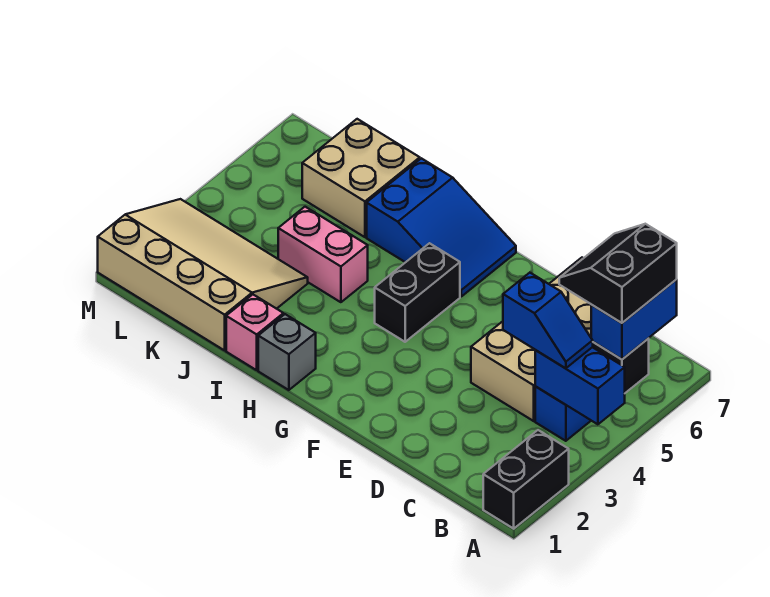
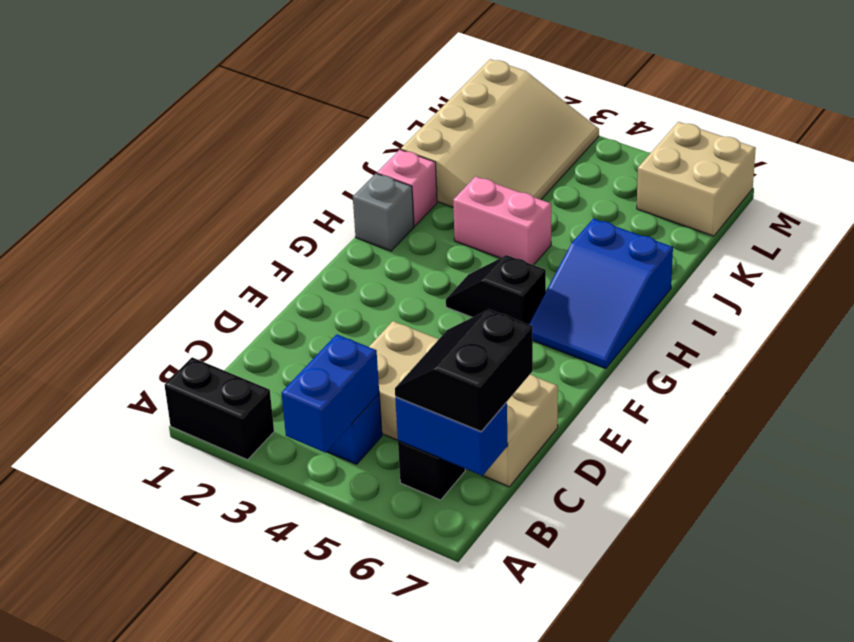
blue 1x2 slope [503,273,593,368] -> none
black 2x2 slope [559,224,677,323] -> black 2x2 slope turned to [395,310,533,432]
black 1x2 brick [375,243,460,342] -> black 1x2 slope [446,255,546,324]
pink 1x2 brick [278,207,368,302] -> pink 1x2 brick turned to [453,177,551,265]
tan 2x2 brick [302,119,420,237] -> tan 2x2 brick moved to [637,122,756,236]

